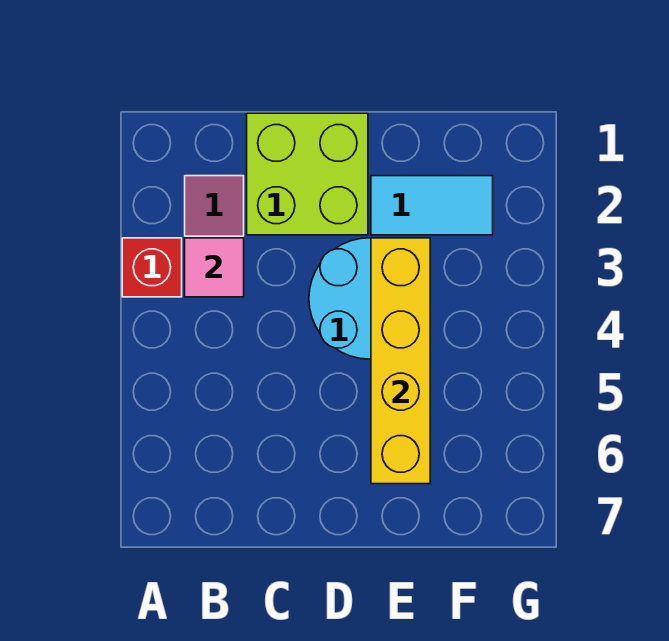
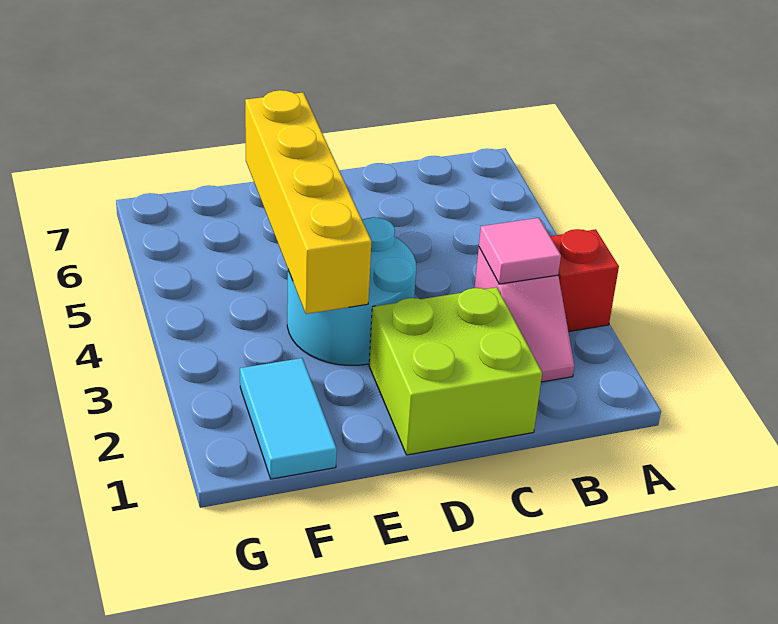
cyan 1x2 tile [371,176,493,235] -> cyan 1x2 tile turned to [240,358,337,479]

